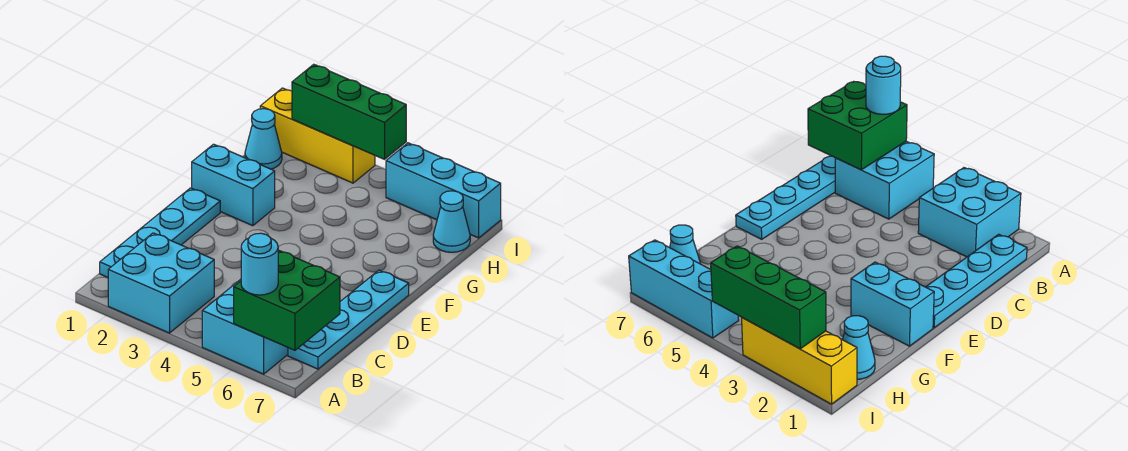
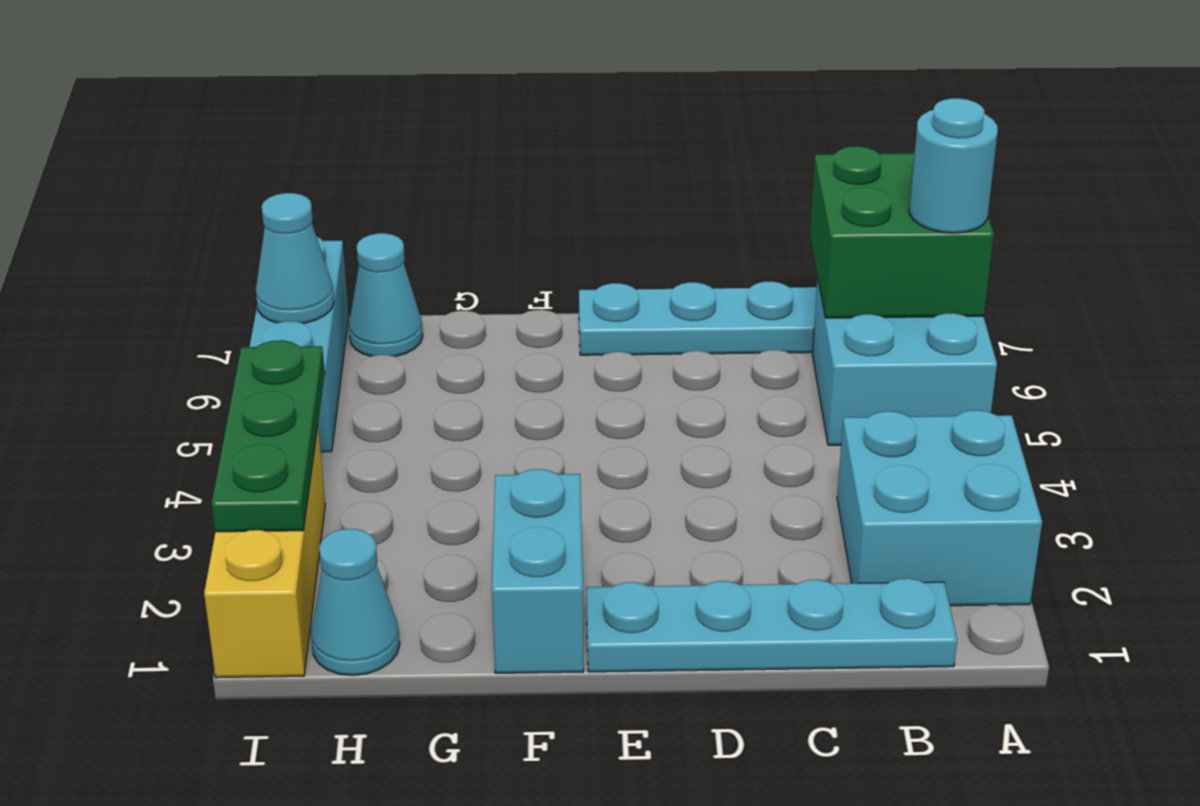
green 1x3 brick [292,64,406,159] -> green 1x3 plate [212,340,325,532]
none -> cyan 1x1 cone [256,193,334,323]

